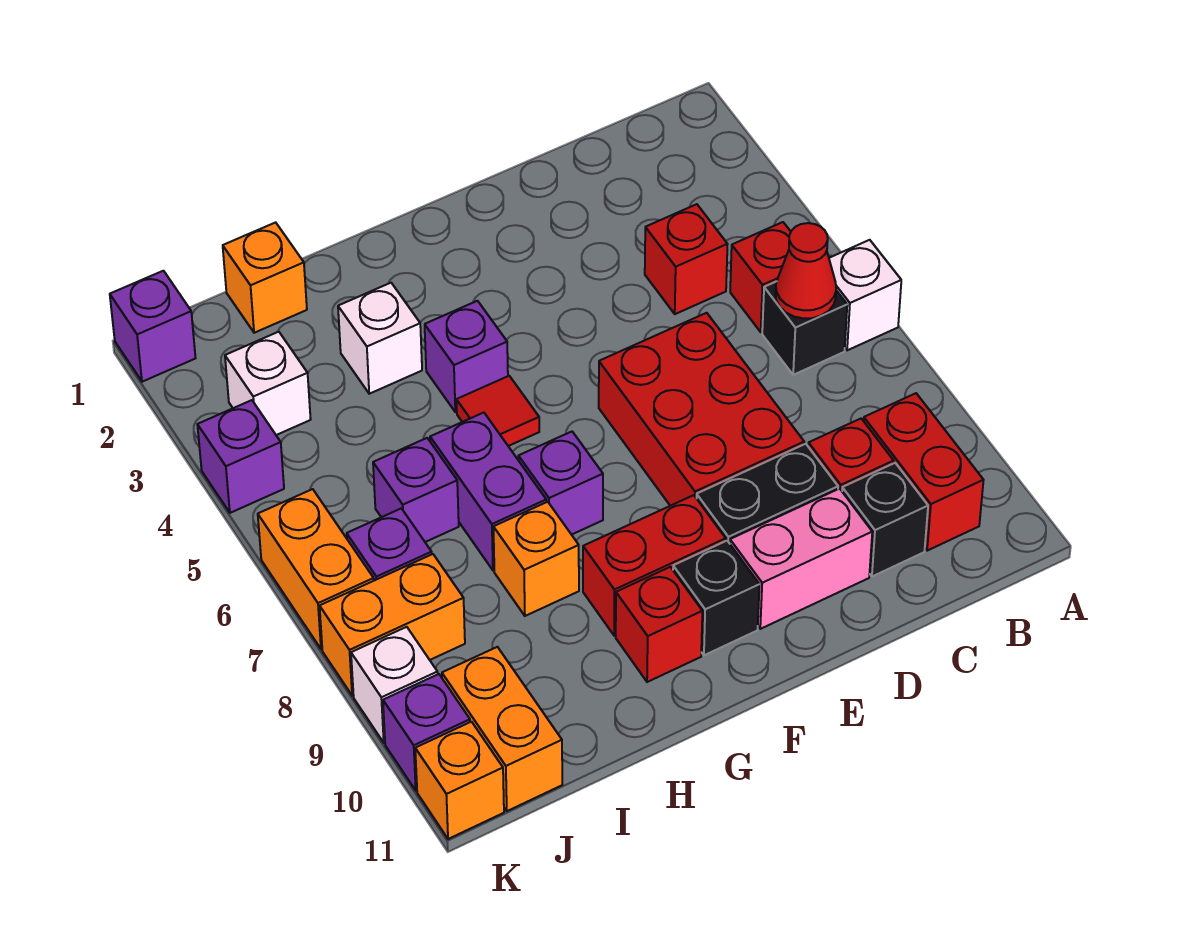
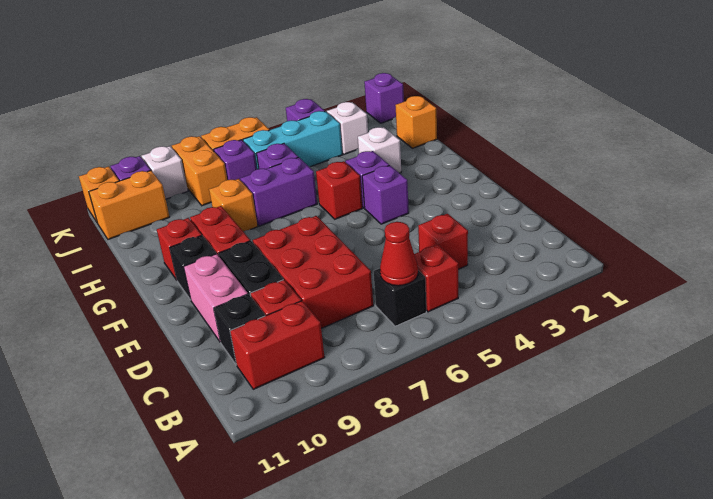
white 1x1 brick [829,240,901,350] -> none
red 2x3 brick [599,313,804,506] -> red 2x3 brick turned to [253,216,373,328]
red 1x1 tile [456,376,539,446] -> red 1x1 brick [316,161,362,219]
purple 1x1 brick [518,432,603,535] -> purple 1x1 brick moved to [362,165,409,224]
none -> cyan 1x3 brick [243,111,343,169]

